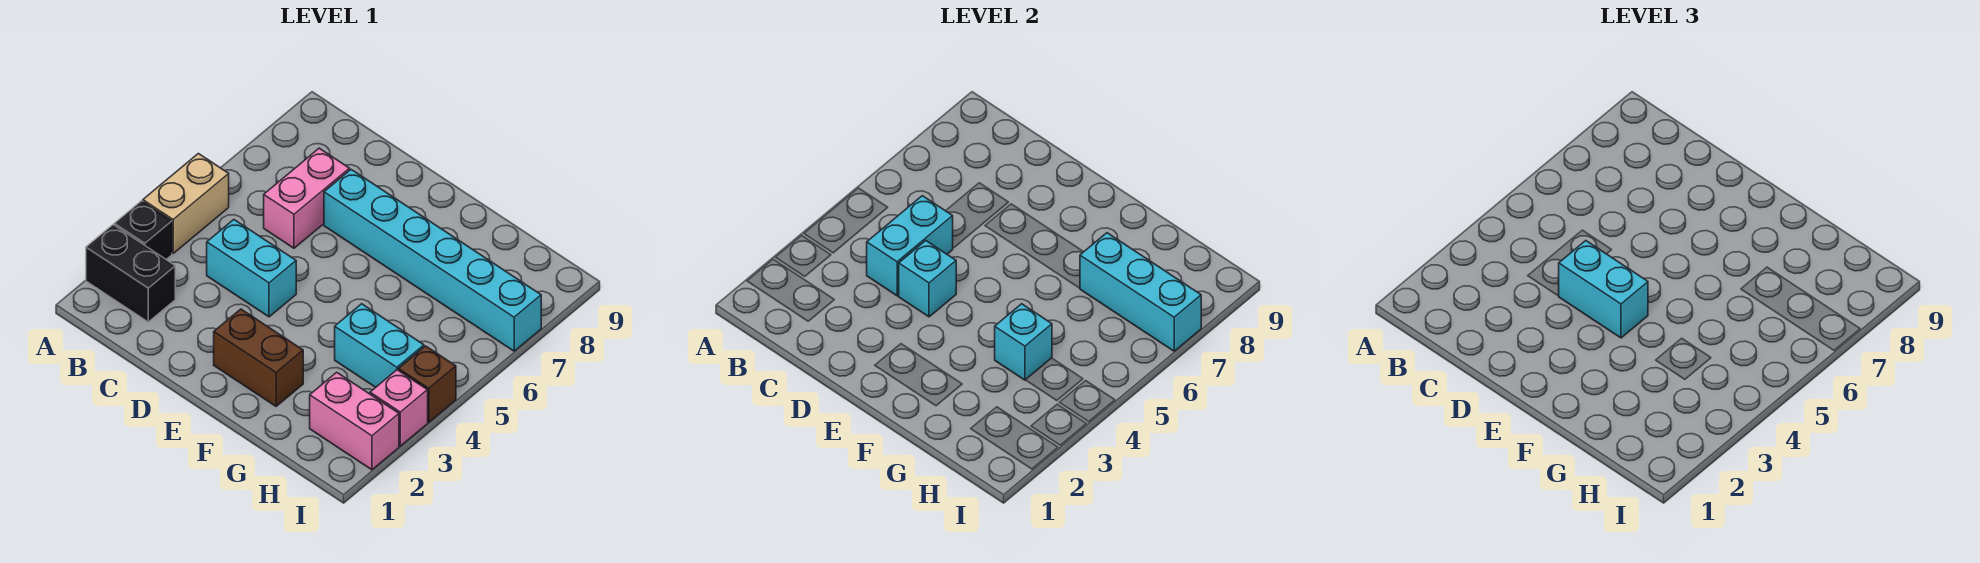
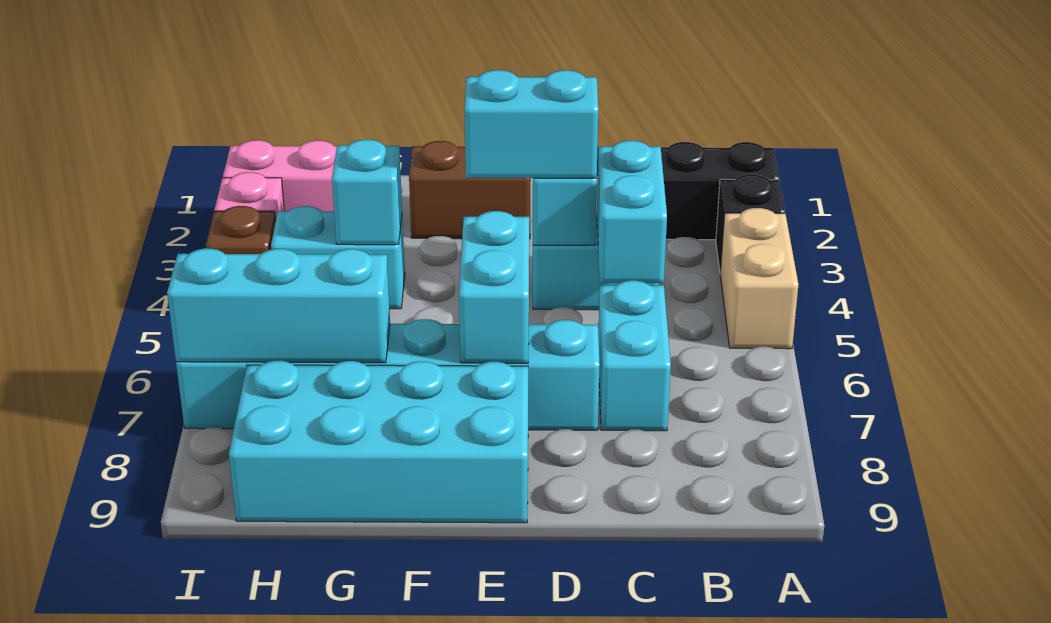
pink 1x2 brick [264,148,350,248] -> cyan 1x2 brick [598,280,671,431]
none -> cyan 1x2 brick [459,211,529,363]
none -> cyan 2x4 brick [229,361,528,523]

